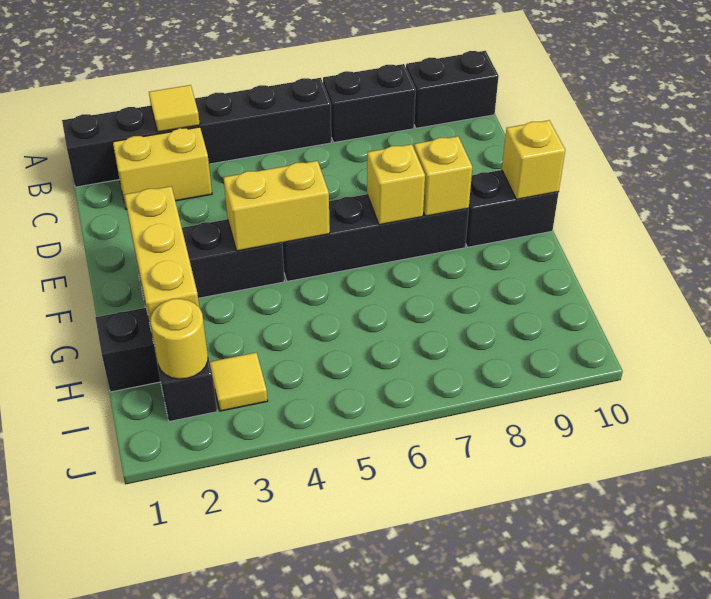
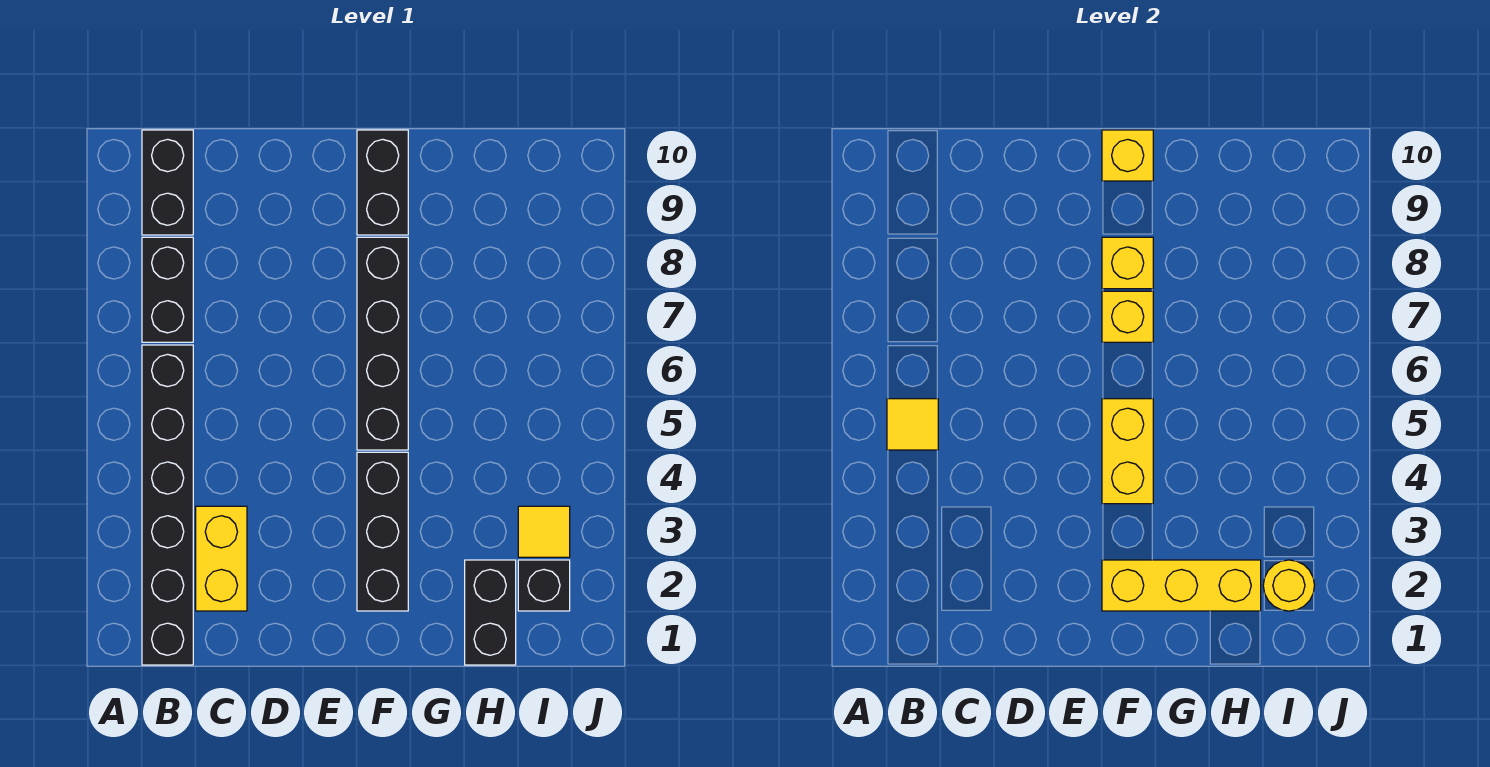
yellow 1x1 tile [149,85,200,132] -> yellow 1x1 tile moved to [887,399,938,450]

